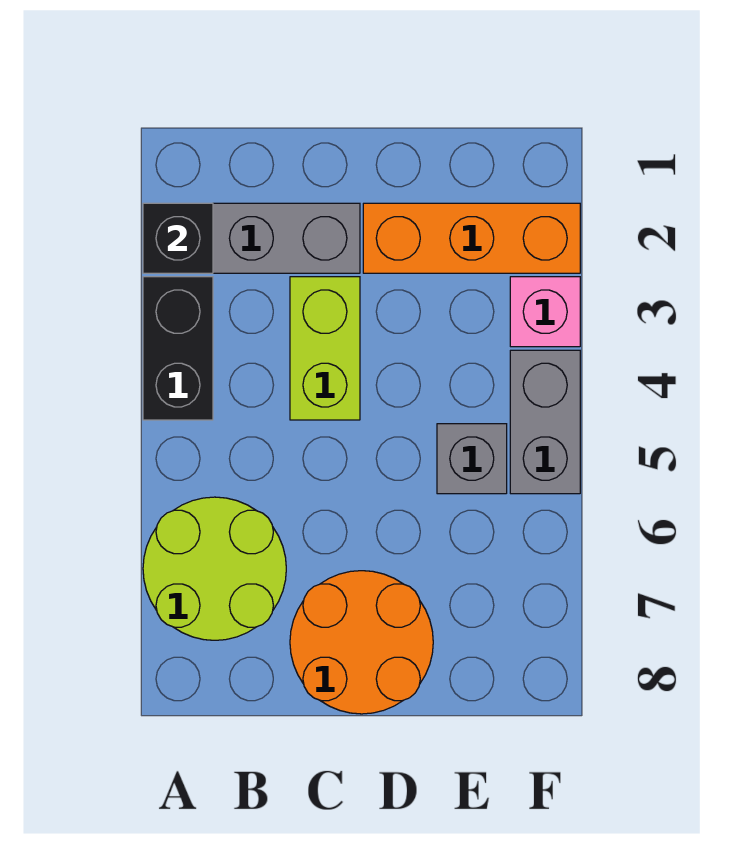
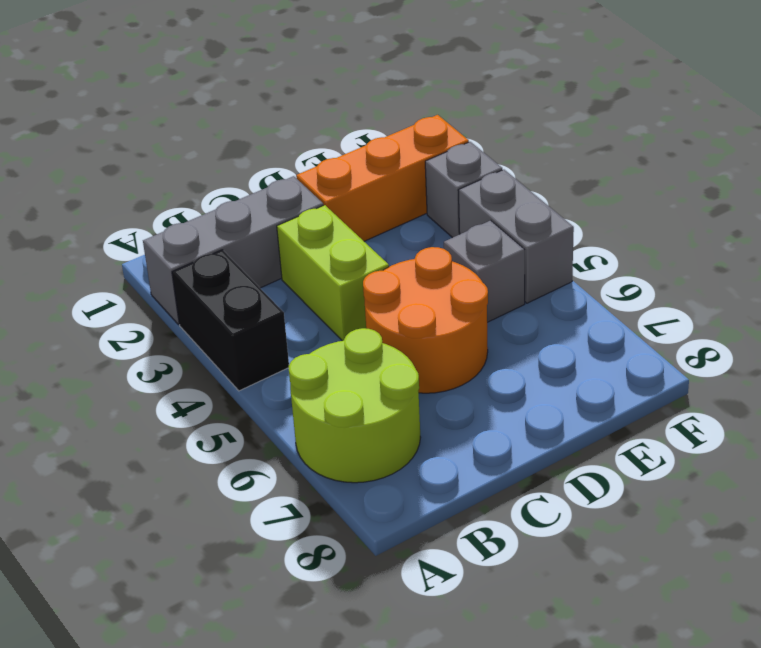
black 1x1 brick [143,203,213,273] -> none
orange 2x2 round brick [290,571,433,714] -> orange 2x2 round brick moved to [363,247,488,393]
pink 1x1 brick [510,277,580,347] -> grey 1x1 brick [425,142,502,238]

